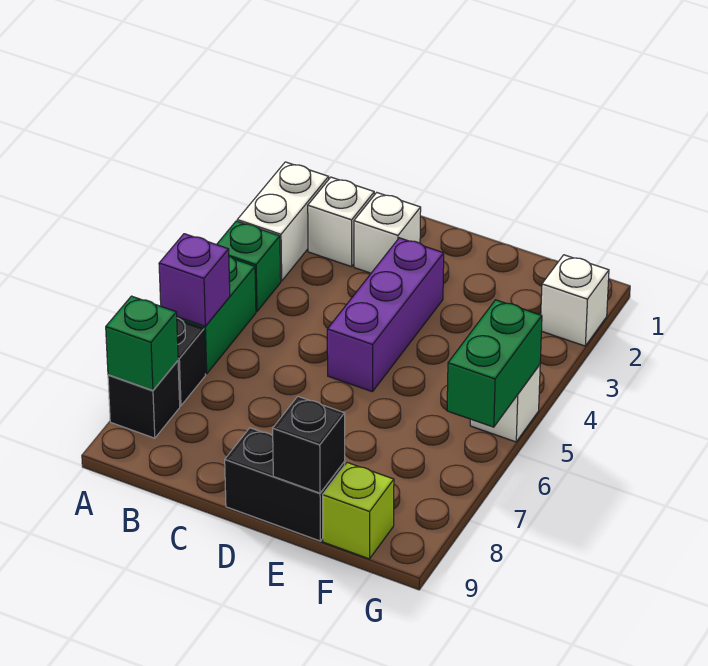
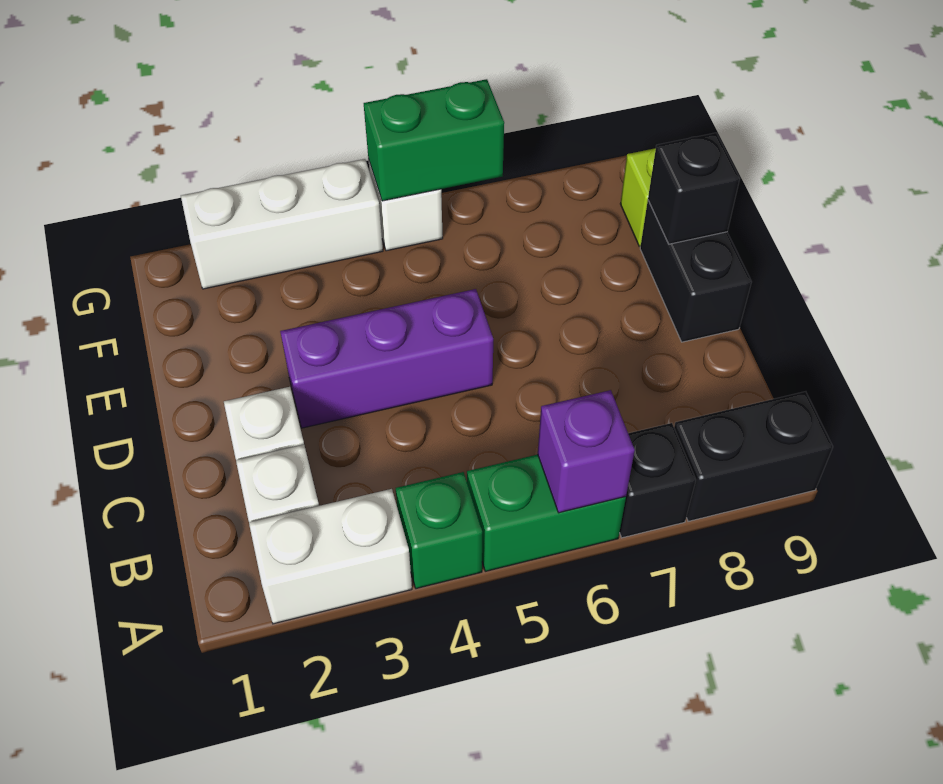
black 1x1 brick [108,361,180,438] -> black 1x2 brick [674,392,833,521]
green 1x1 brick [106,296,178,391] -> none
white 1x1 brick [541,255,609,346] -> white 1x3 brick [181,159,383,289]

